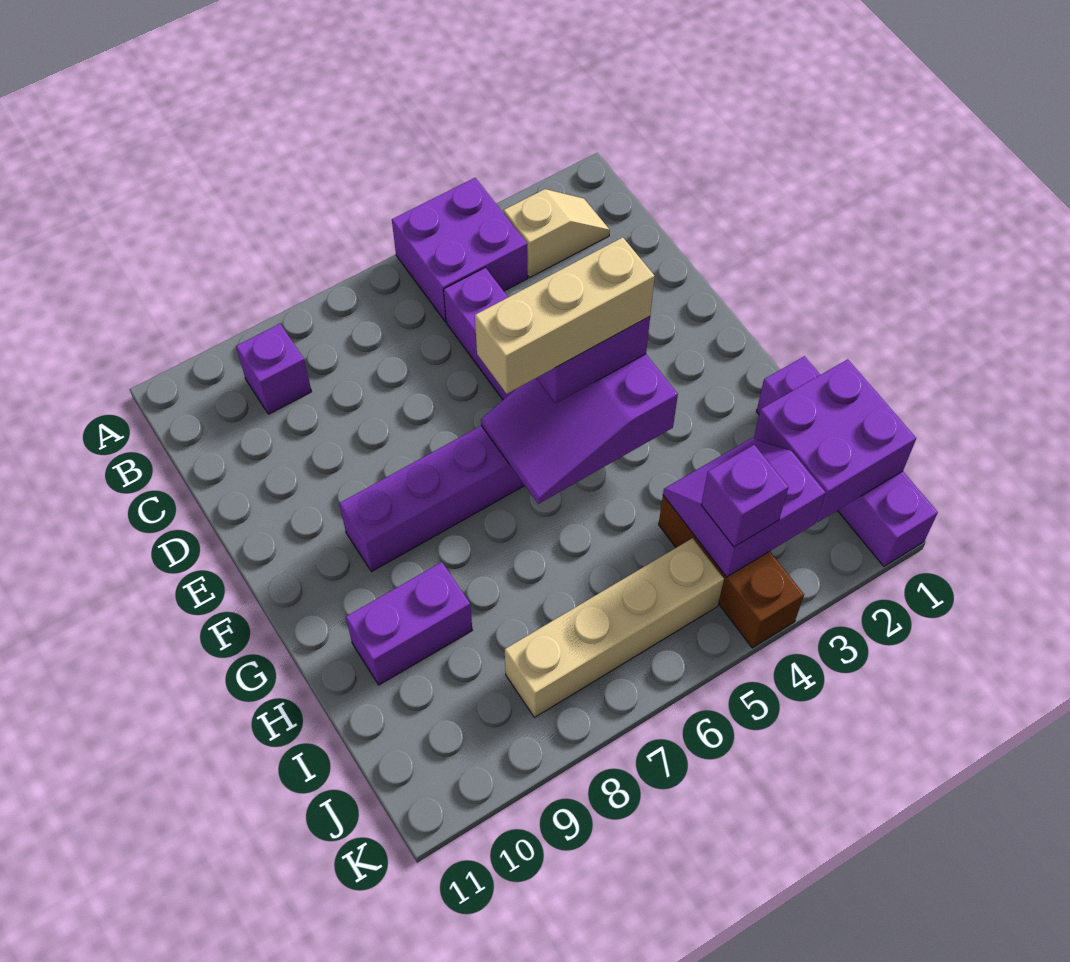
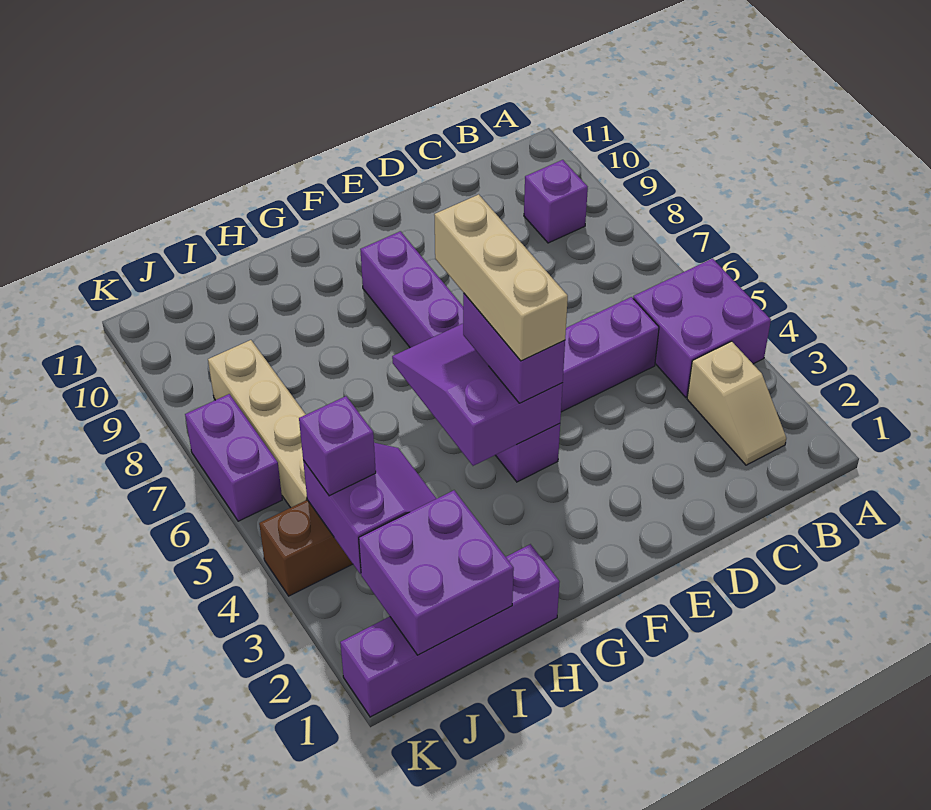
purple 1x2 brick [346,562,472,685] -> purple 1x2 brick moved to [185,394,282,521]

